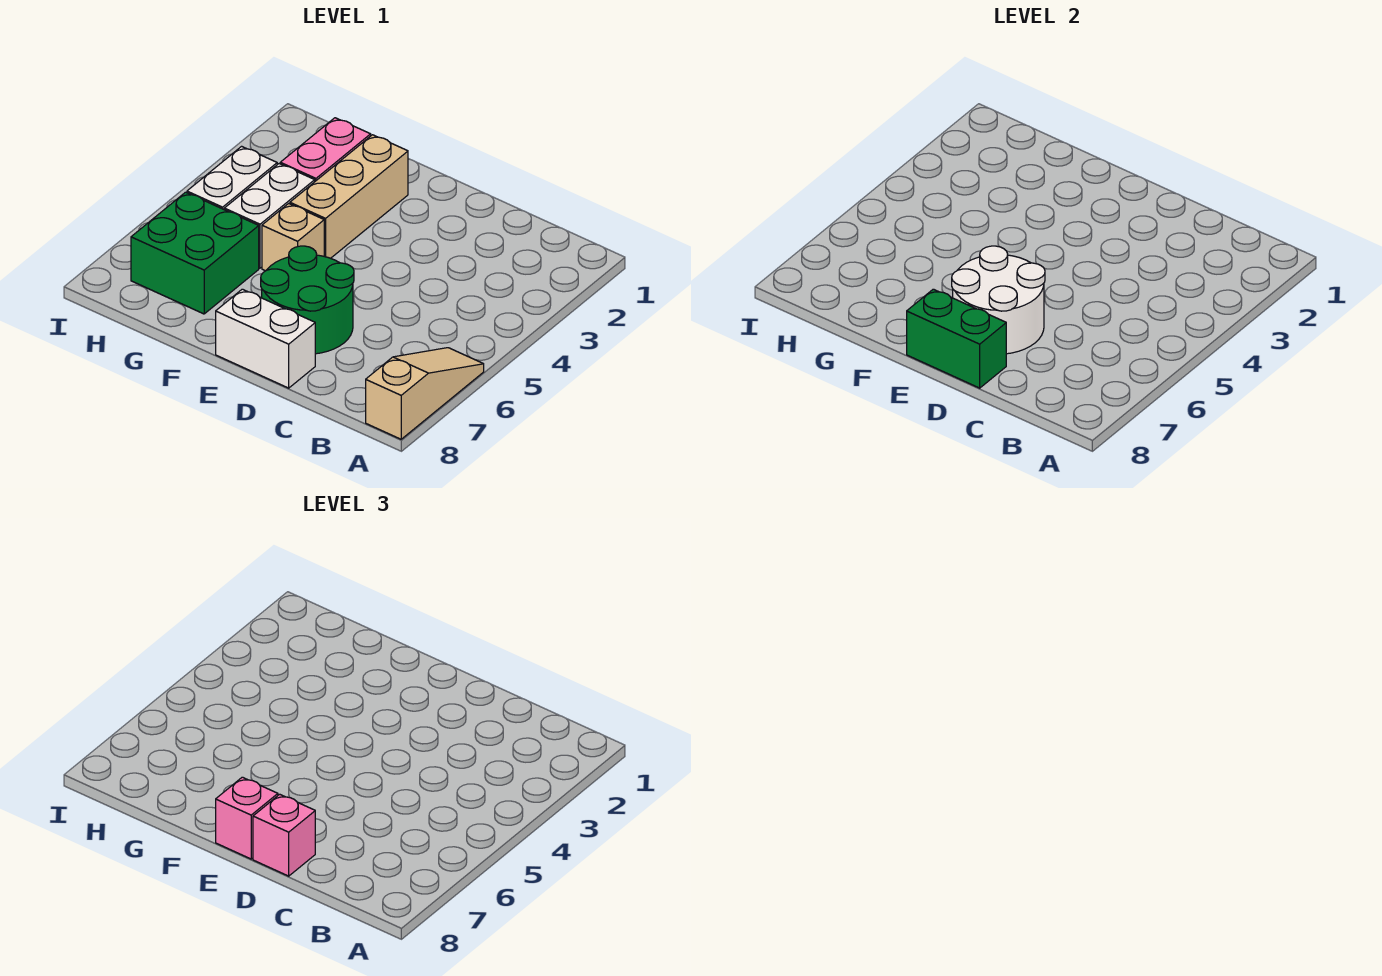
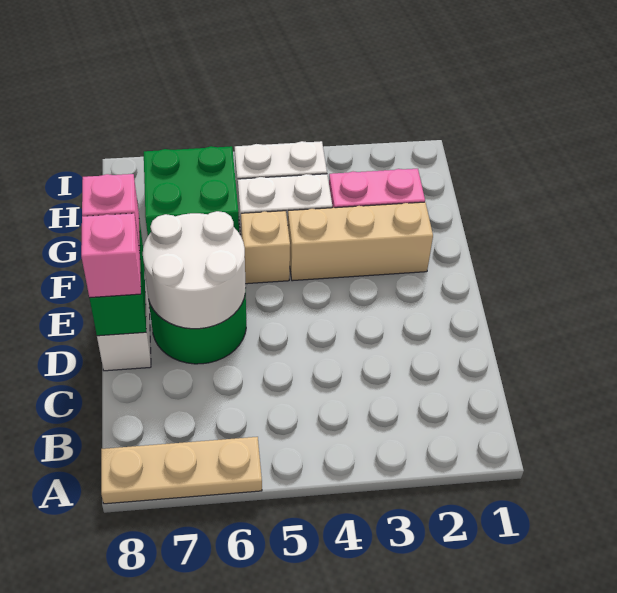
tan 1x3 slope [366,348,484,439] -> tan 1x3 plate [101,437,262,504]

